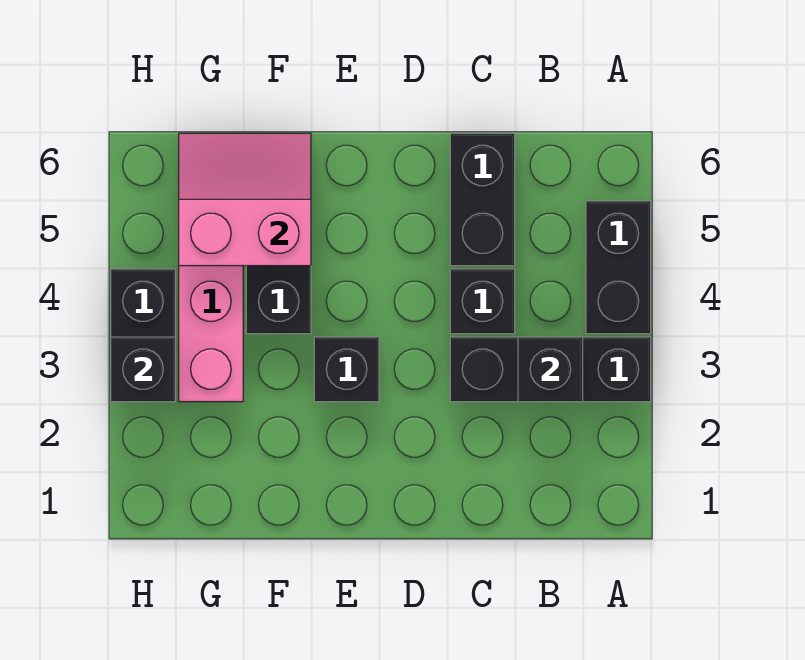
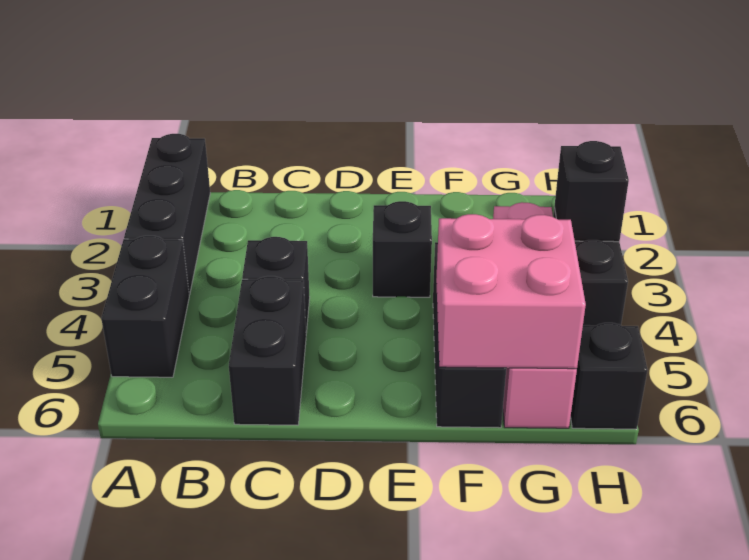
black 1x3 brick [450,337,651,402] -> black 1x3 brick turned to [124,134,210,295]
black 1x1 brick [518,337,583,402] -> black 1x1 brick moved to [571,323,648,429]
pink 2x2 slope [179,133,311,266] -> pink 2x2 brick [436,214,586,369]

